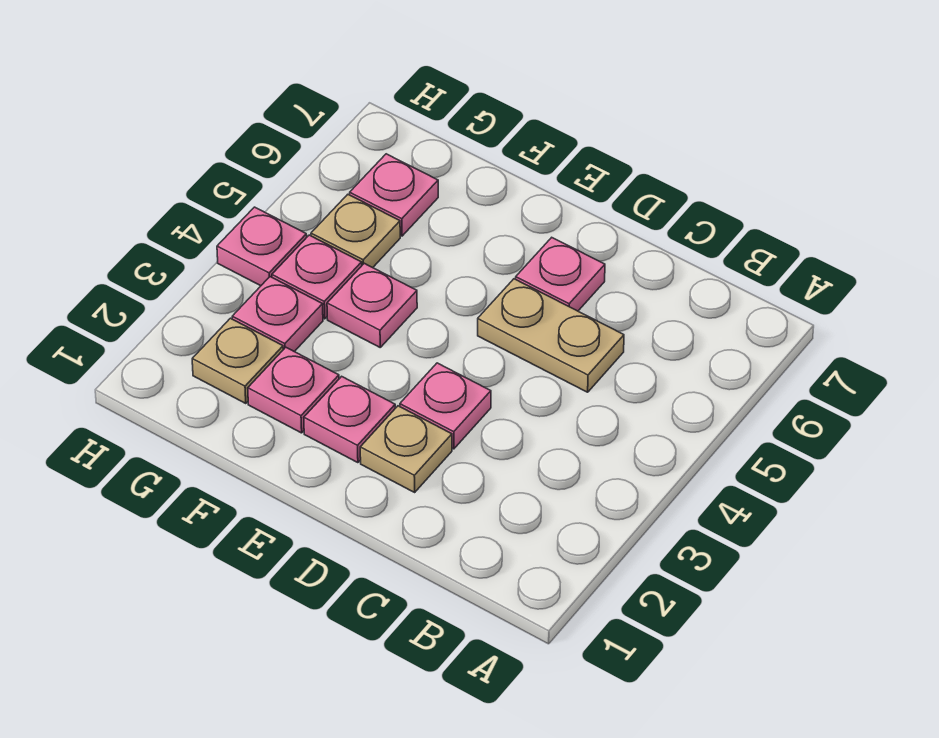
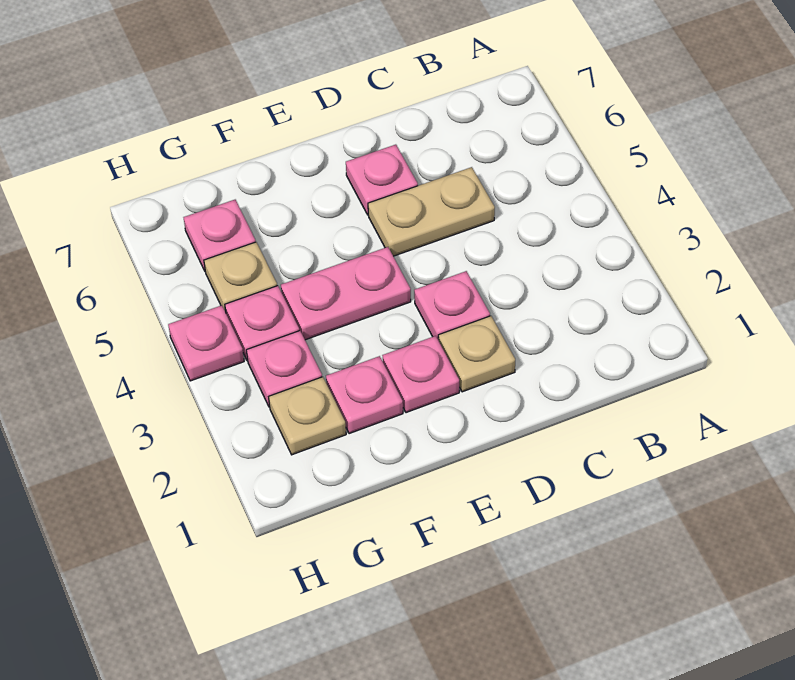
pink 1x1 plate [327,263,417,347] -> pink 1x2 plate [281,247,411,340]

